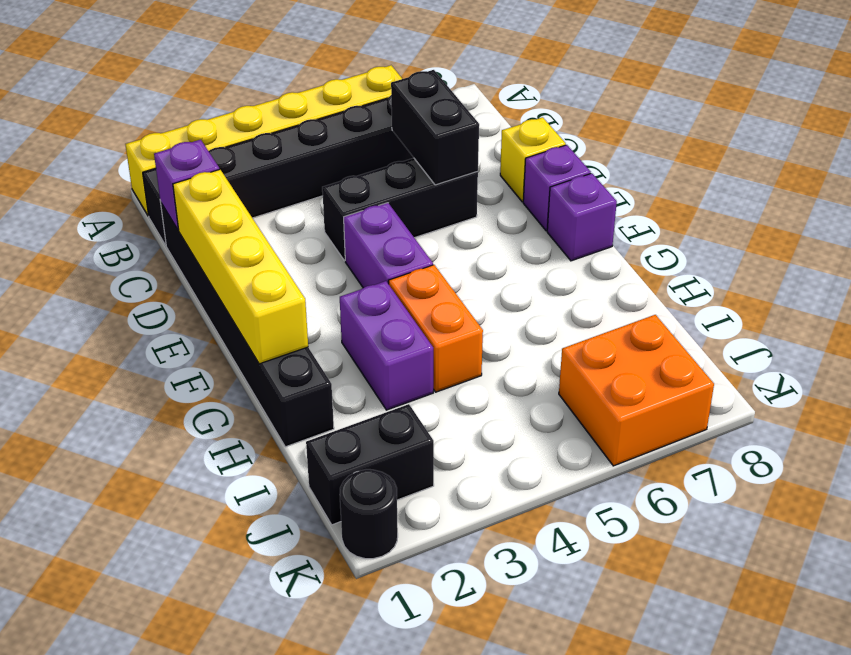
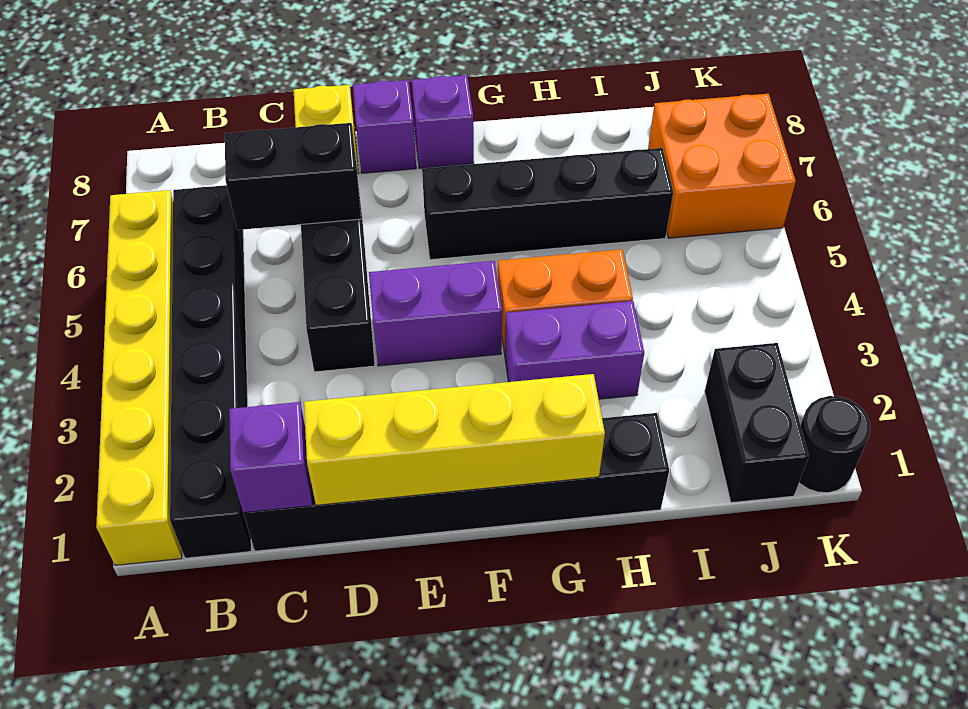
none -> black 1x4 brick [422,148,673,260]

